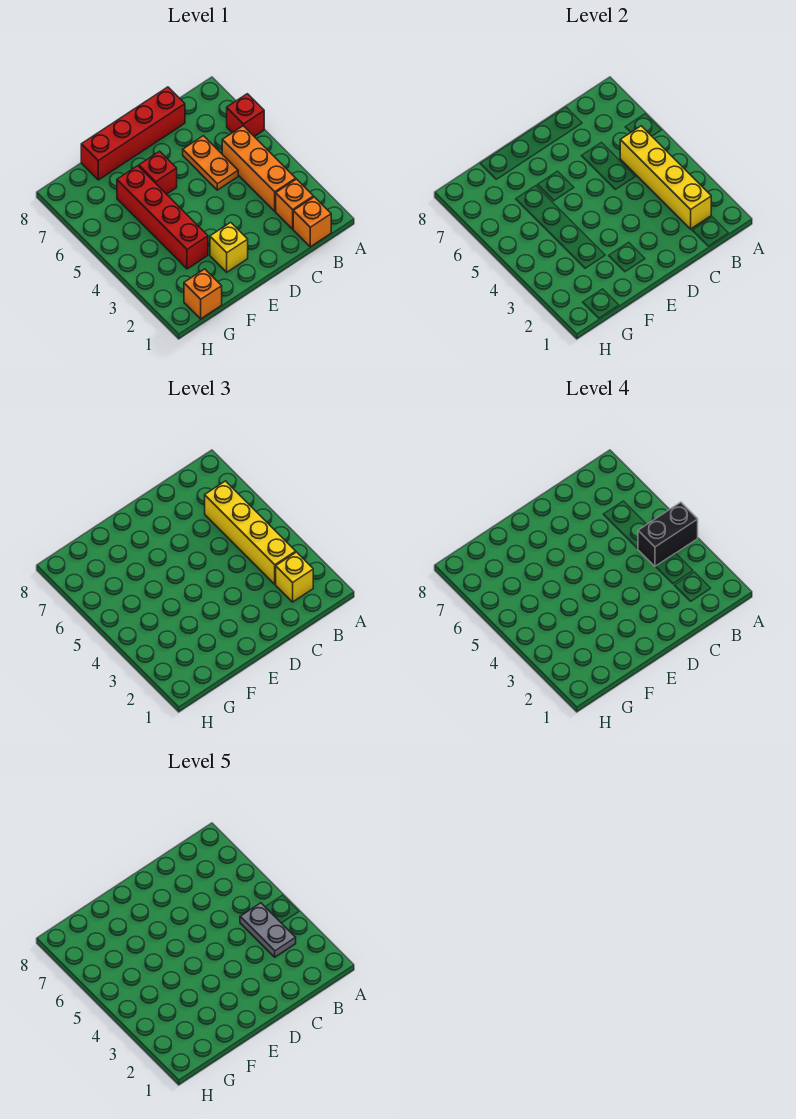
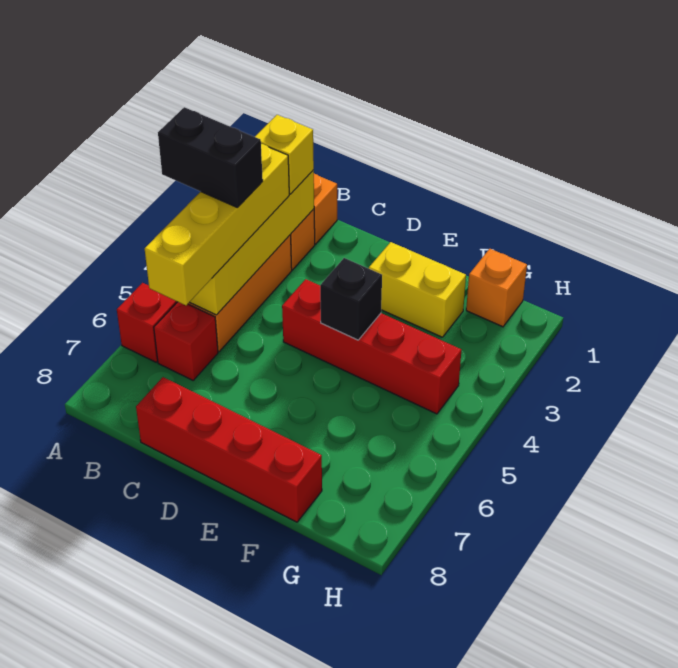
grey 1x2 plate [240,903,296,957] -> none
orange 1x2 plate [183,136,238,190] -> none
yellow 1x1 brick [210,222,248,272] -> yellow 1x2 brick [369,242,466,337]
none -> black 1x1 brick [320,258,382,340]
red 1x1 brick [139,151,177,194] -> red 1x1 brick moved to [154,302,218,380]
red 1x4 brick [117,166,208,269] -> red 1x4 brick turned to [282,279,461,414]

